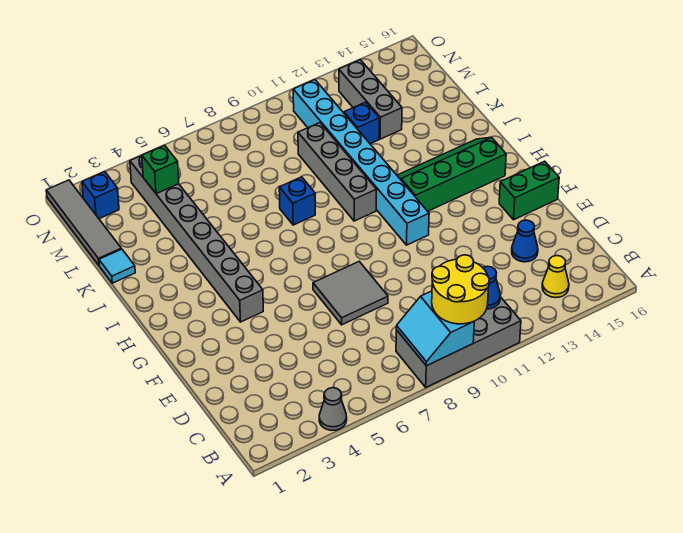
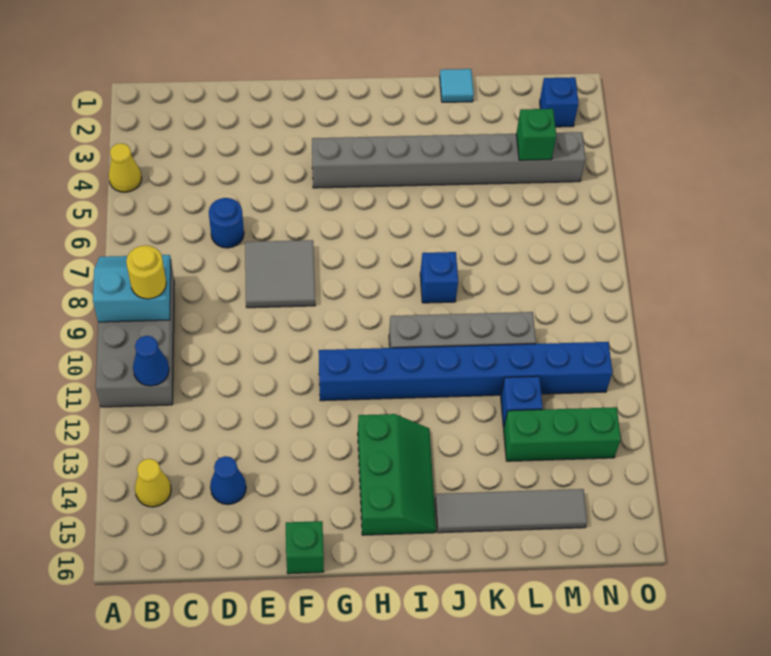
grey 1x1 cone [319,388,347,430] -> yellow 1x1 cone [109,143,142,192]
yellow 2x2 round brick [432,255,489,324] -> yellow 1x1 round brick [126,245,166,299]
none -> blue 1x1 round brick [209,198,244,248]
green 1x2 brick [499,161,559,220] -> green 1x1 brick [286,521,324,574]
cyan 1x8 brick [293,80,429,245] -> blue 1x8 brick [319,342,612,401]
green 2x4 slope [397,137,506,211] -> green 2x3 slope [358,414,436,535]
grey 1x4 tile [46,180,121,265] -> grey 1x4 tile moved to [435,489,587,533]
grey 1x3 brick [339,60,402,139] -> green 1x3 brick [504,407,621,461]

